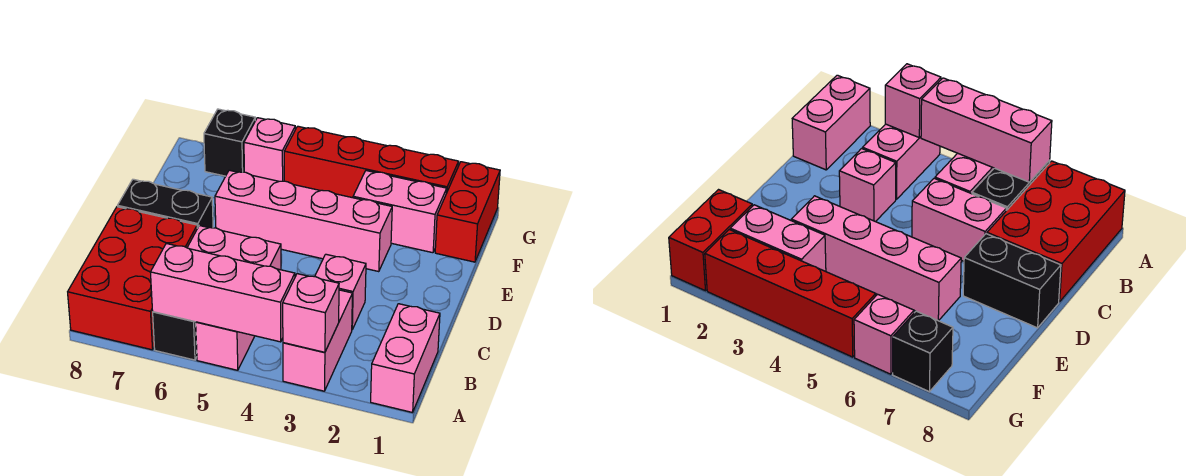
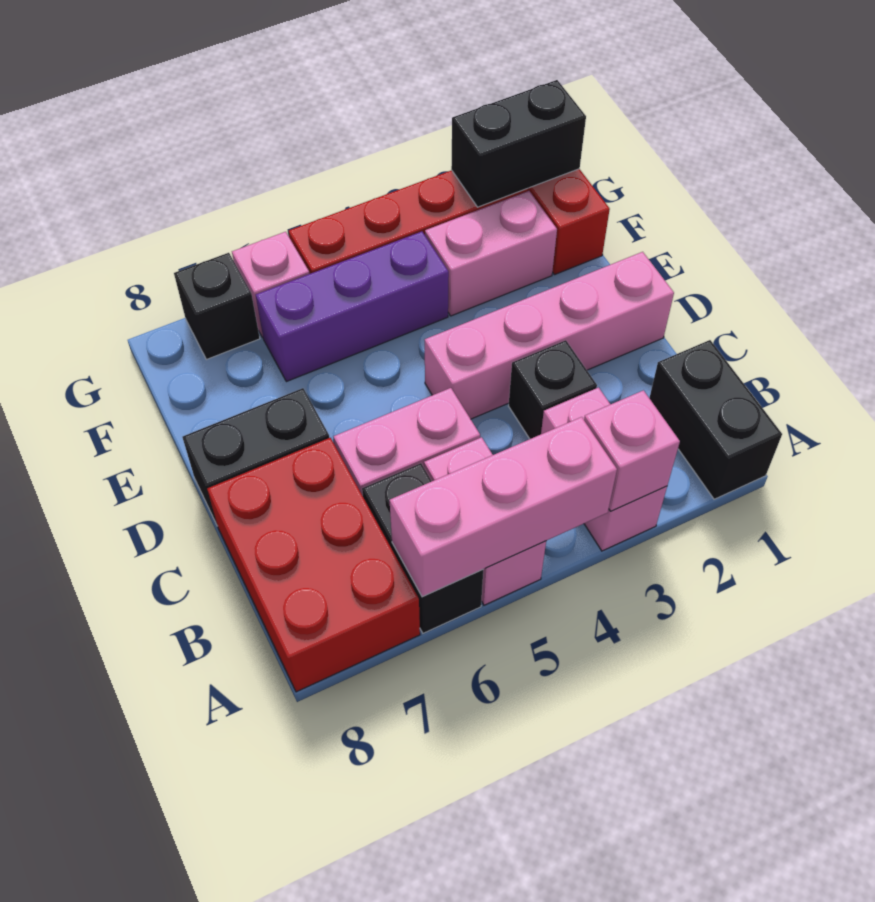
pink 1x2 brick [371,304,440,412] -> black 1x2 brick [650,340,782,499]
pink 1x1 brick [315,254,366,329] -> black 1x1 brick [509,340,597,439]
pink 1x4 brick [215,170,392,272] -> pink 1x4 brick moved to [425,252,674,419]
none -> purple 1x3 brick [256,232,449,382]
none -> black 1x2 brick [451,80,586,207]

